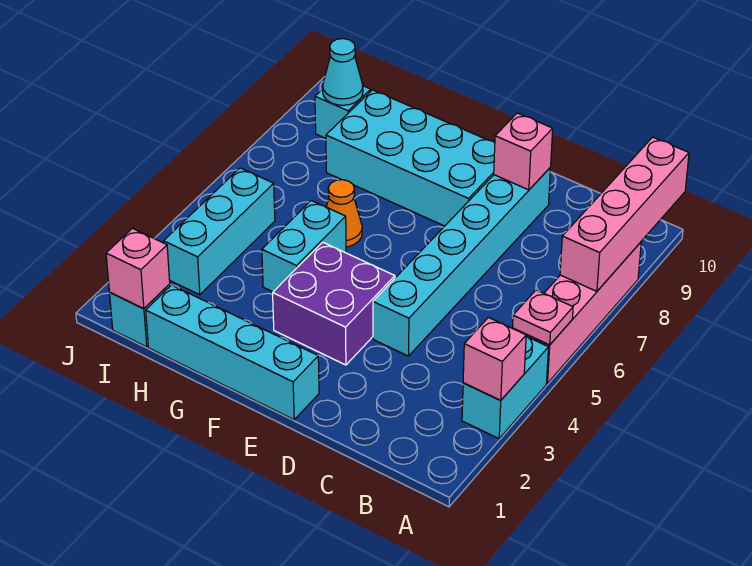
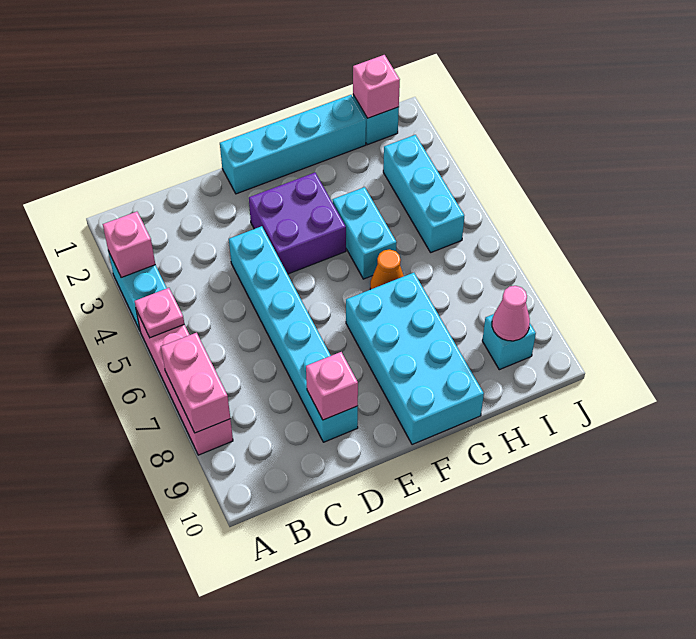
pink 1x4 brick [560,137,689,291] -> pink 1x2 brick [161,332,230,433]
cyan 2x4 brick [326,90,495,226] -> cyan 2x4 brick turned to [346,273,484,445]
cyan 1x1 cone [323,39,363,105] -> pink 1x1 cone [492,286,530,341]

